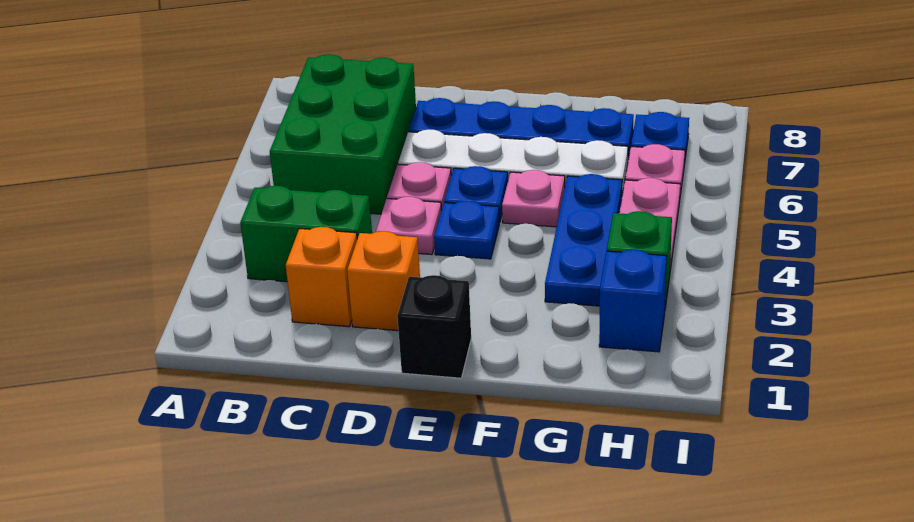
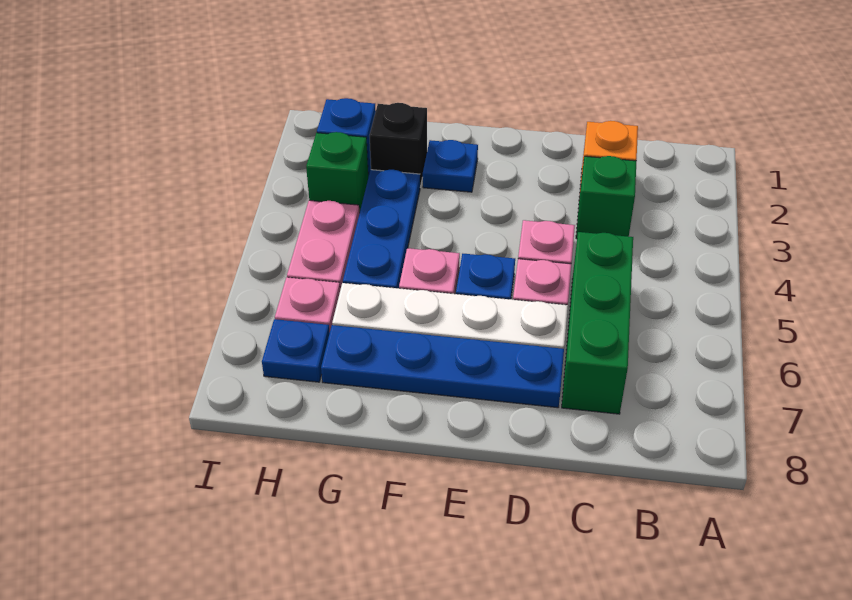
green 1x2 brick [240,186,372,282] -> green 1x1 brick [576,156,636,239]
green 2x3 brick [270,54,416,214] -> green 1x3 brick [562,232,633,414]
orange 1x1 brick [347,231,420,331] -> none
black 1x1 brick [397,275,471,378] -> black 1x1 brick moved to [370,103,427,187]
blue 1x1 plate [434,201,499,259] -> blue 1x1 plate moved to [423,140,478,192]

